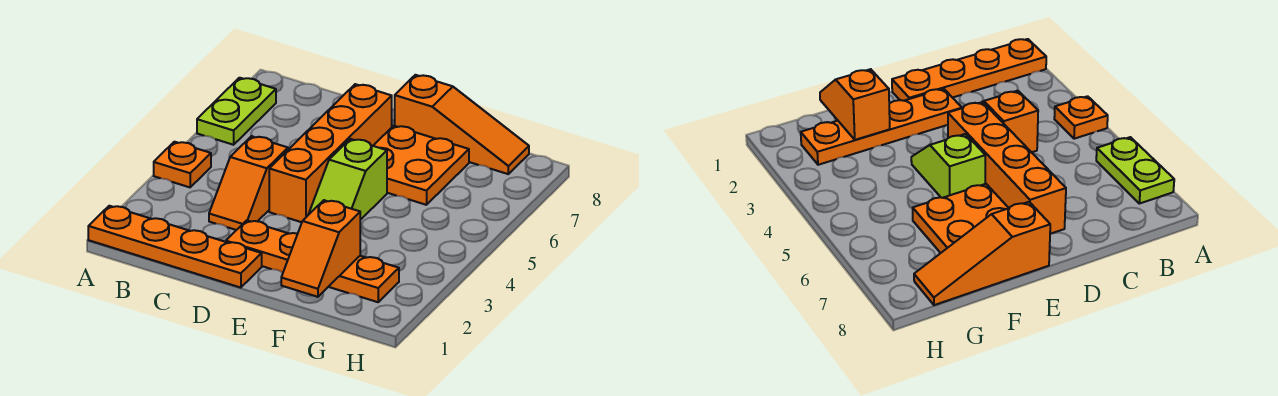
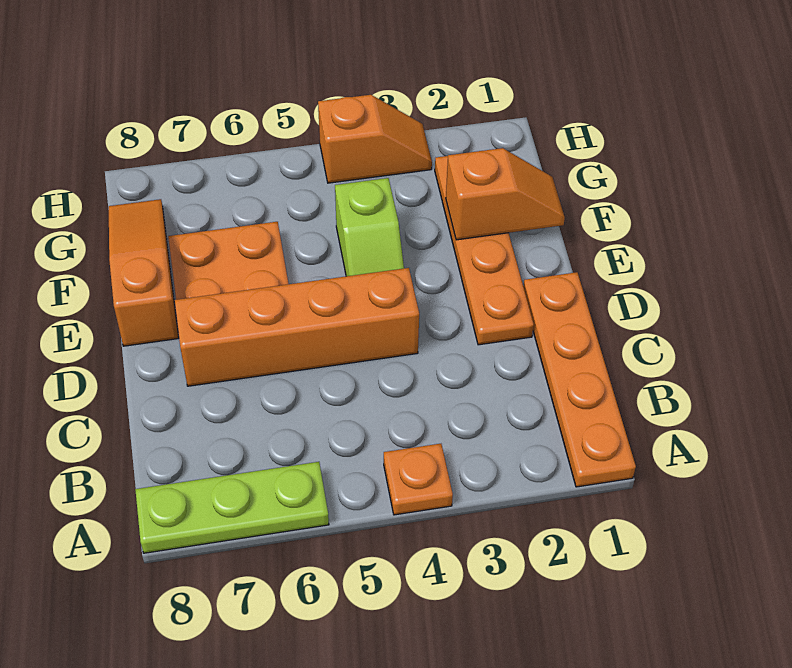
lime 1x2 plate [197,78,276,145] -> lime 1x3 plate [135,462,329,553]
orange 1x2 slope [209,136,288,230] -> orange 1x2 slope moved to [318,95,432,183]
lime 1x2 slope [308,139,387,220] -> lime 1x2 slope turned to [335,178,404,276]

